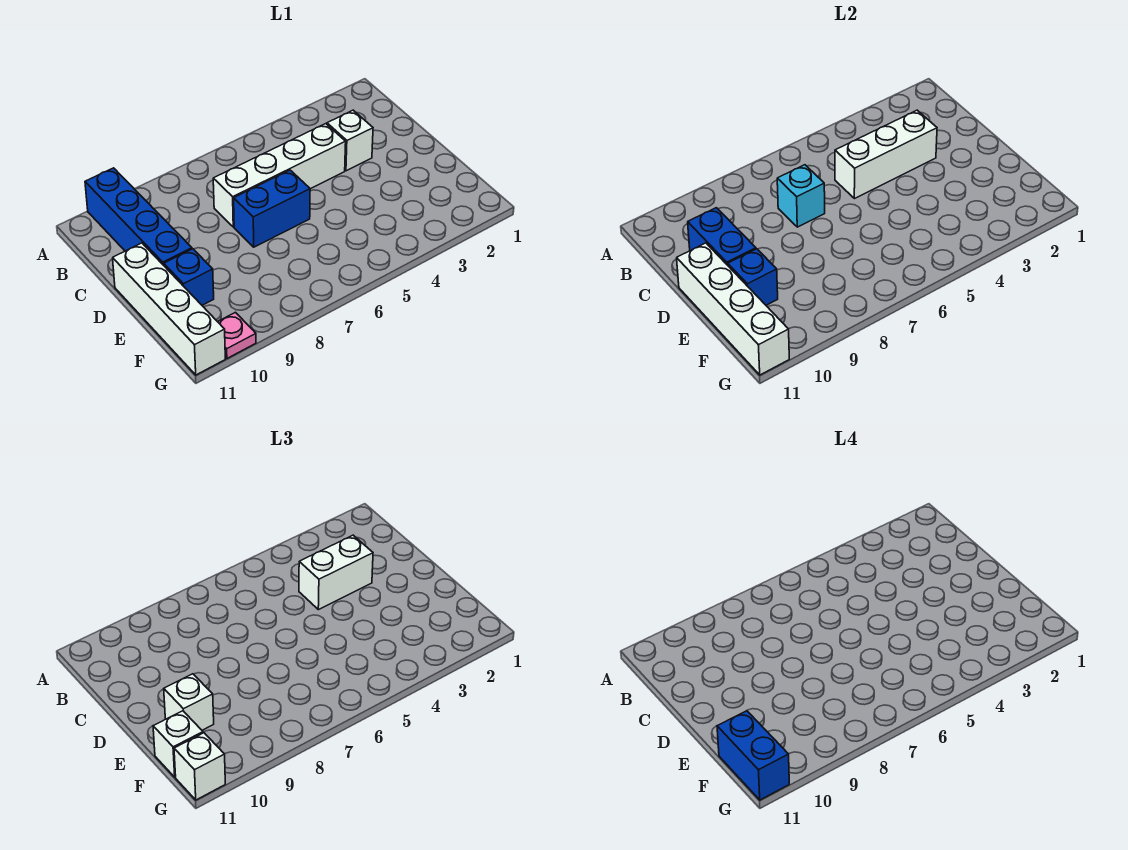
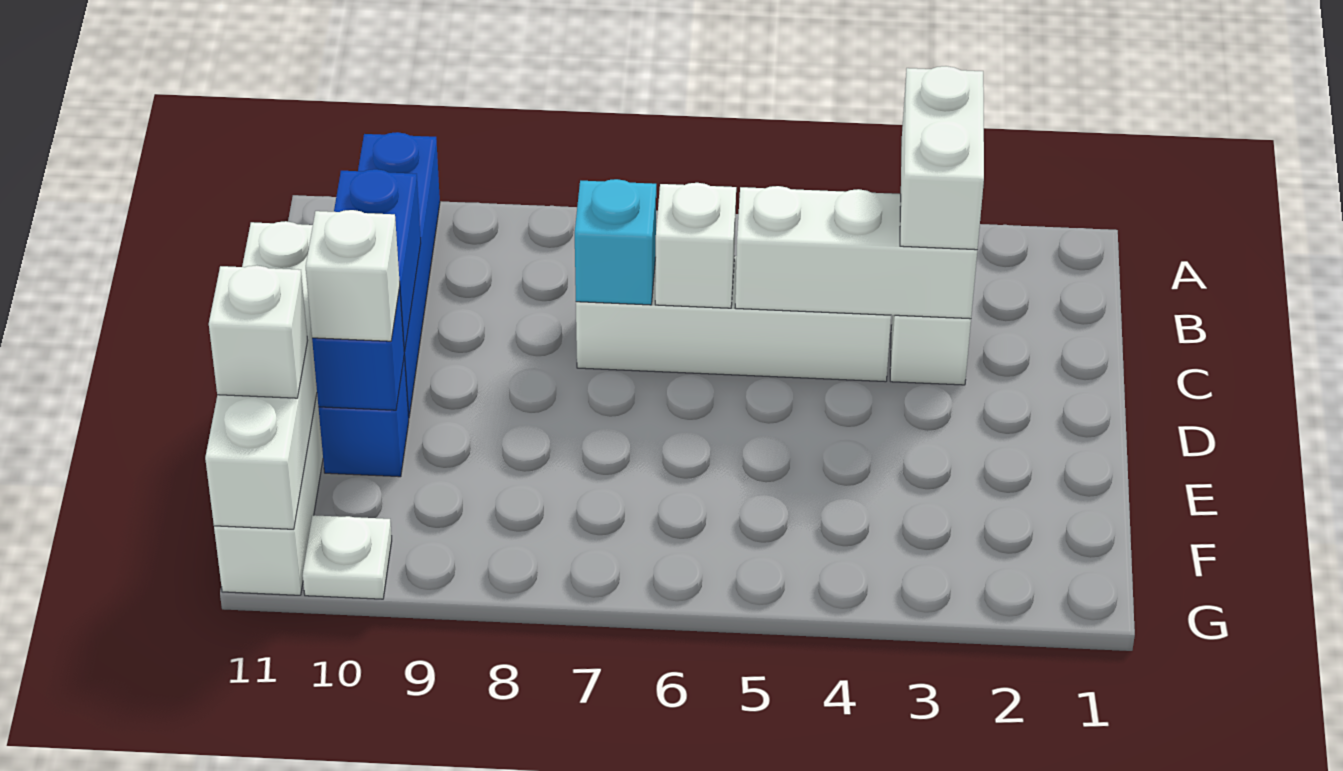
white 1x2 brick [299,535,373,610] -> white 1x2 brick turned to [900,66,984,250]
blue 1x2 brick [234,170,310,247] -> none
blue 1x2 brick [717,711,789,800] -> none
pink 1x1 plate [218,312,256,358] -> white 1x1 plate [303,515,392,599]
white 1x1 brick [174,733,225,800] -> white 1x1 brick moved to [655,183,736,308]

